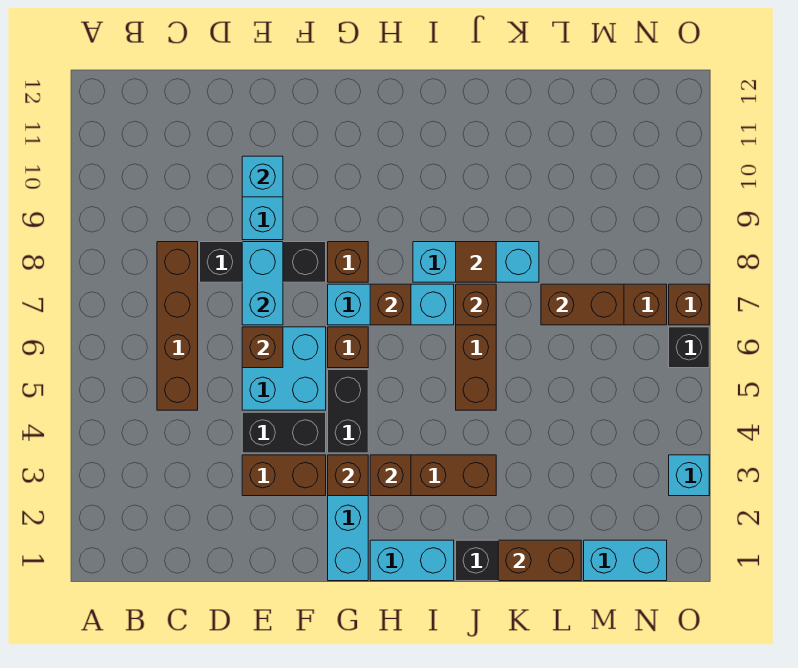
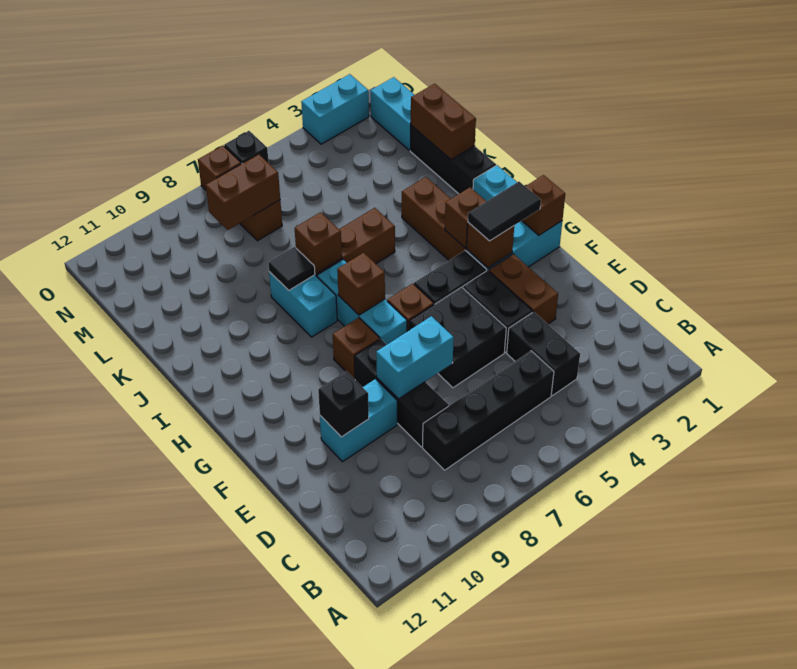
none -> black 1x2 brick [507,312,580,396]
brown 1x4 brick [157,242,198,410] -> black 1x4 brick [423,351,554,470]
cyan 2x2 brick [242,327,326,410] -> black 2x2 brick [409,287,506,388]
brown 1x1 brick [242,327,283,368] -> brown 1x1 brick moved to [522,175,565,235]
cyan 1x1 brick [242,156,283,197] -> black 1x1 brick [318,371,369,437]
none -> black 1x2 tile [468,182,541,241]
cyan 1x3 brick [413,242,539,282] -> cyan 1x2 brick [269,272,337,337]
brown 1x1 tile [456,242,496,282] -> black 1x1 tile [268,247,315,290]
brown 1x2 brick [541,284,624,325] -> brown 1x2 brick turned to [206,155,280,230]
cyan 1x1 brick [669,455,709,496] -> cyan 1x2 brick [301,74,369,144]

